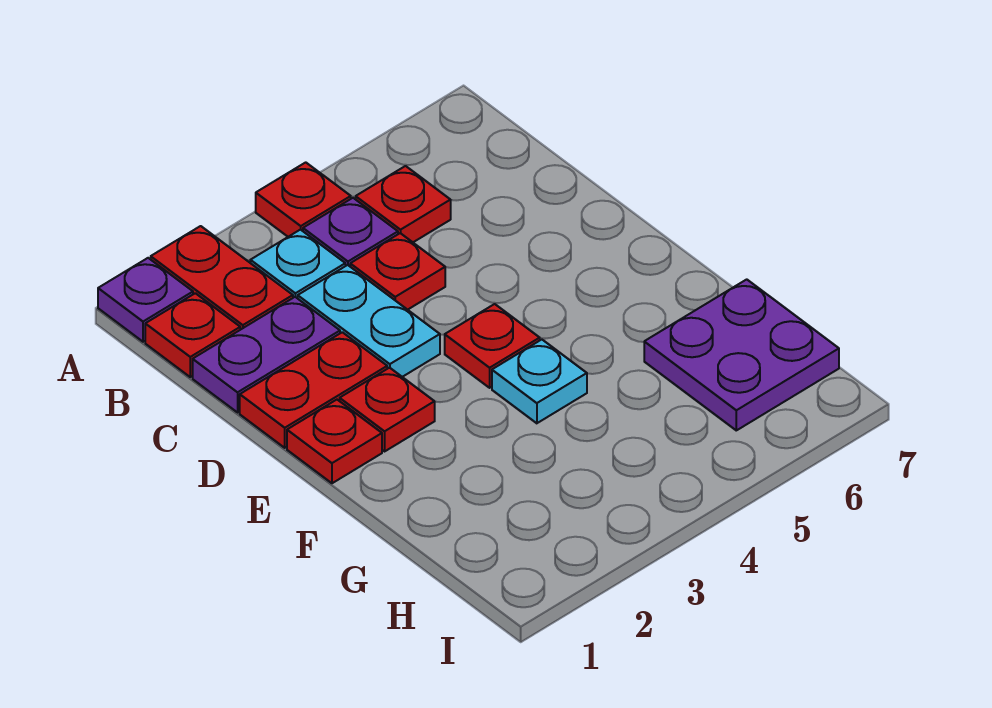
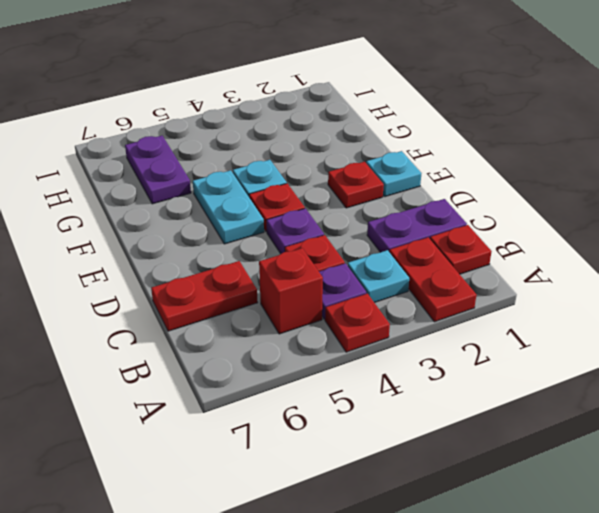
purple 1x1 plate [98,258,193,342] -> purple 1x1 plate moved to [267,208,324,254]
red 1x1 plate [356,166,451,242] -> red 1x1 brick [259,248,323,334]
cyan 1x2 plate [298,265,440,377] -> cyan 1x2 plate moved to [193,170,264,244]
red 1x2 plate [240,332,387,448] -> red 1x2 plate moved to [151,261,258,331]
red 1x1 plate [287,400,382,483] -> cyan 1x1 plate [366,151,422,197]
purple 2x2 plate [644,279,839,430] -> purple 1x2 plate [125,136,191,204]

